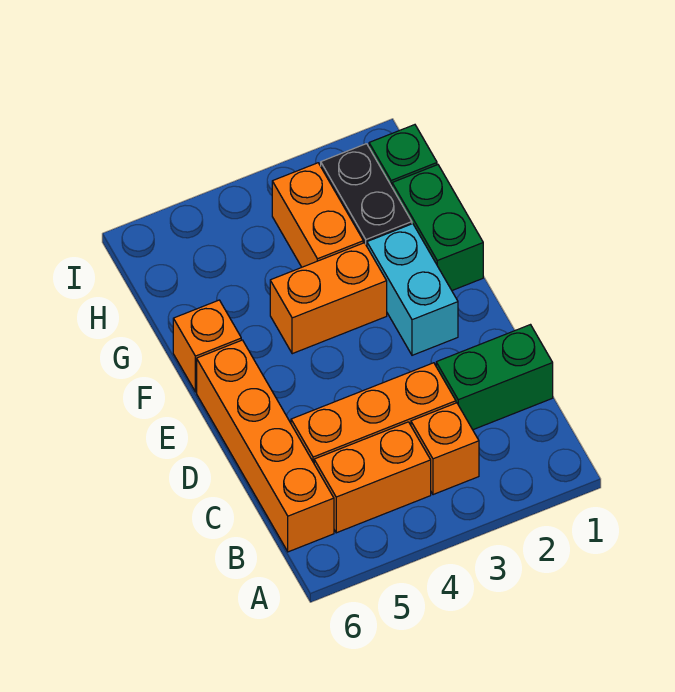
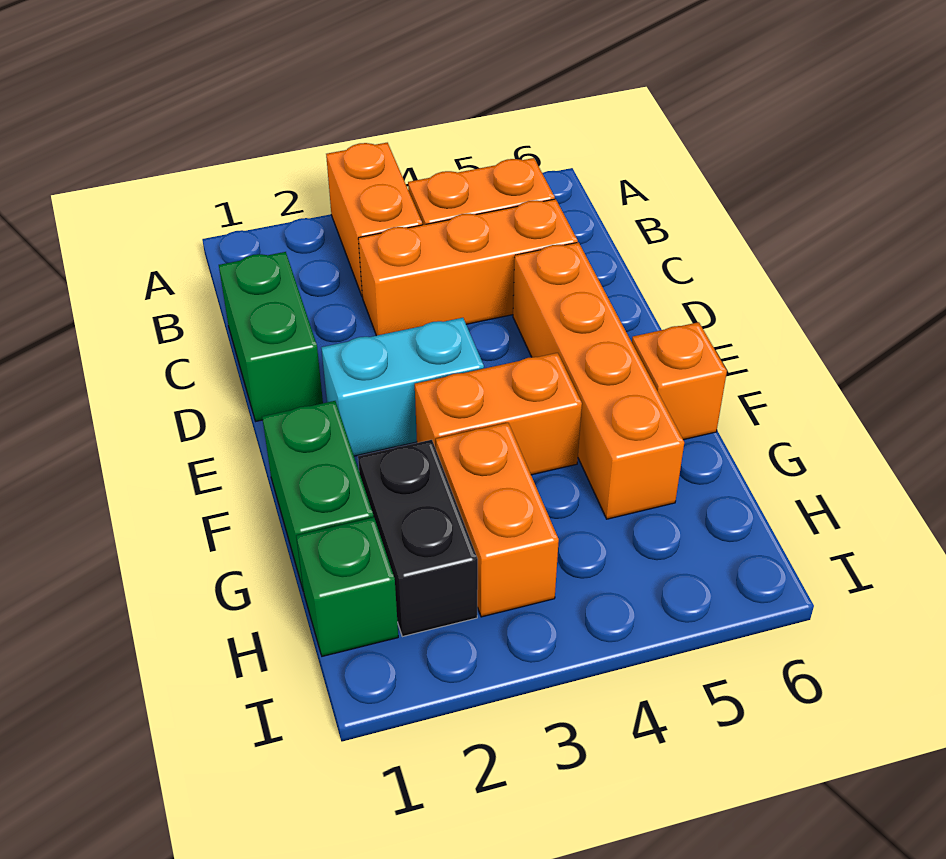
orange 1x1 brick [411,403,479,495] -> orange 1x2 brick [326,143,422,297]
orange 1x4 brick [197,340,334,552] -> orange 1x4 brick moved to [513,242,684,519]
green 1x2 brick [436,325,553,430] -> green 1x2 brick turned to [219,252,323,421]
cyan 1x2 brick [367,224,458,355] -> cyan 1x2 brick turned to [321,318,484,456]

